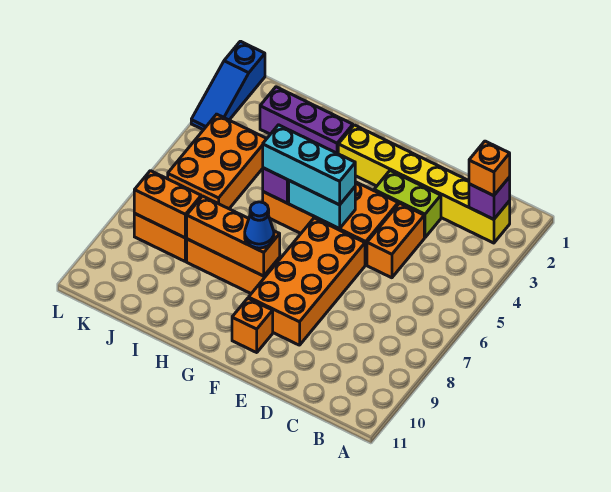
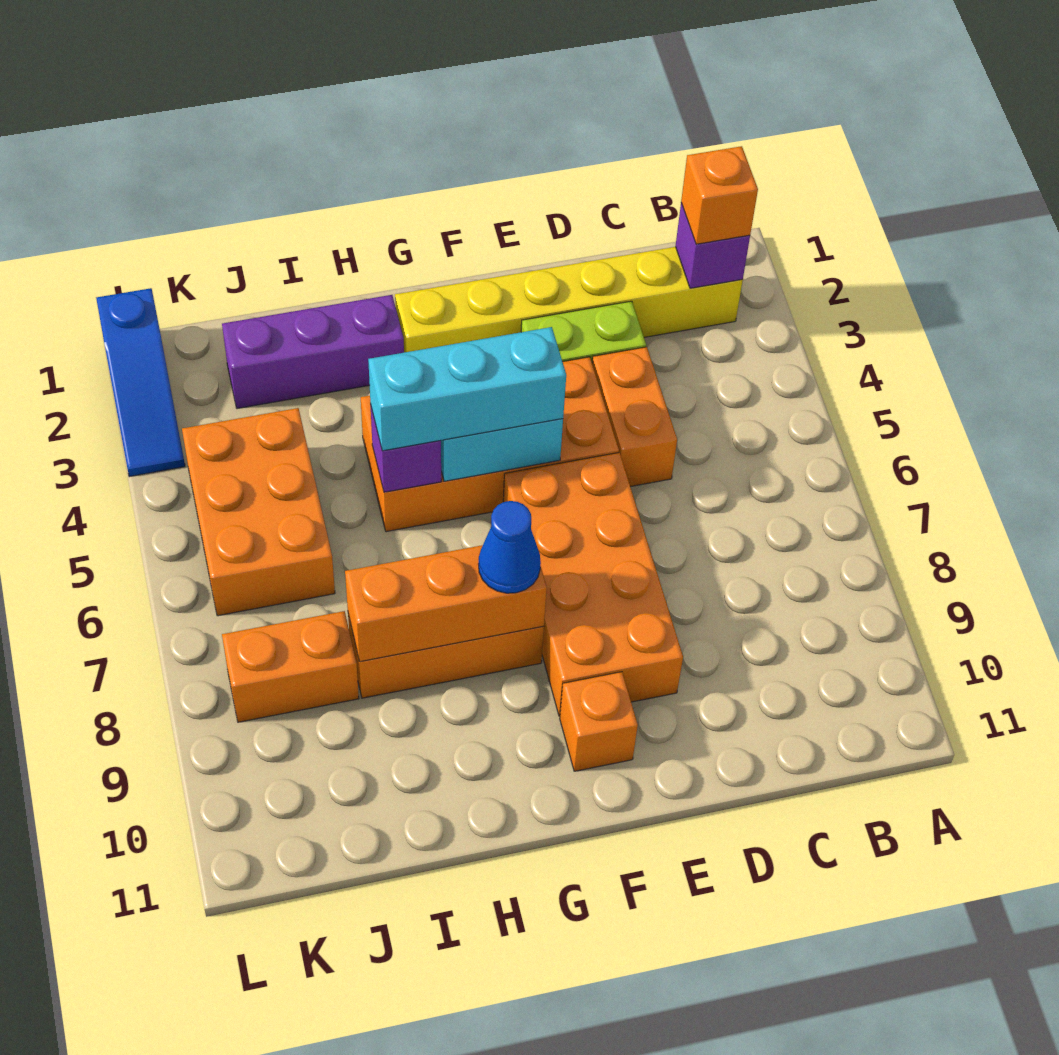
orange 1x2 brick [134,171,201,238] -> none

